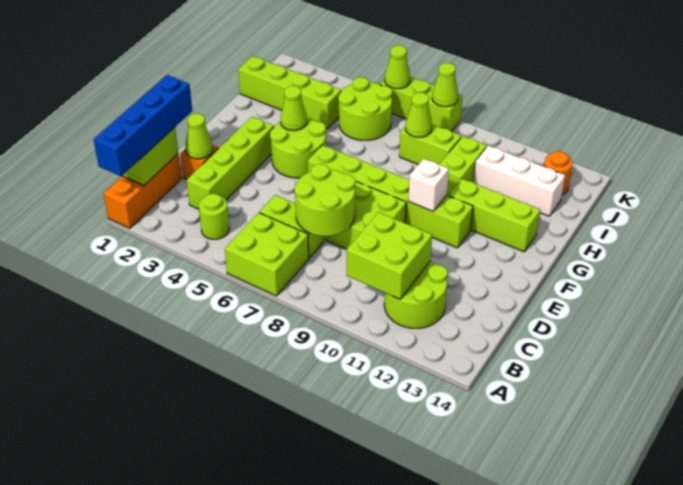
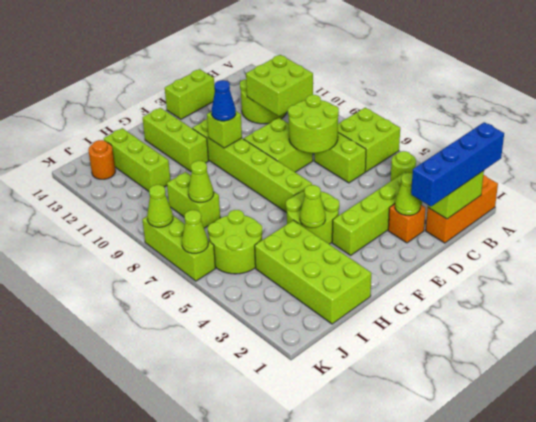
white 1x1 brick [408,159,449,211] -> lime 1x1 brick [207,111,242,148]
none -> blue 1x1 cone [212,80,236,121]
lime 1x2 brick [439,136,487,196] -> lime 1x2 brick moved to [165,69,215,119]
lime 1x4 brick [238,56,341,128] -> lime 2x4 brick [255,220,371,324]
white 1x3 brick [474,146,565,216] -> lime 1x3 brick [104,128,171,191]

